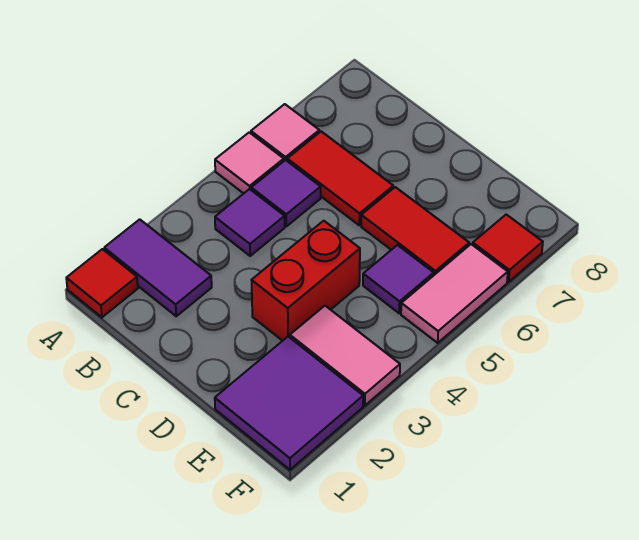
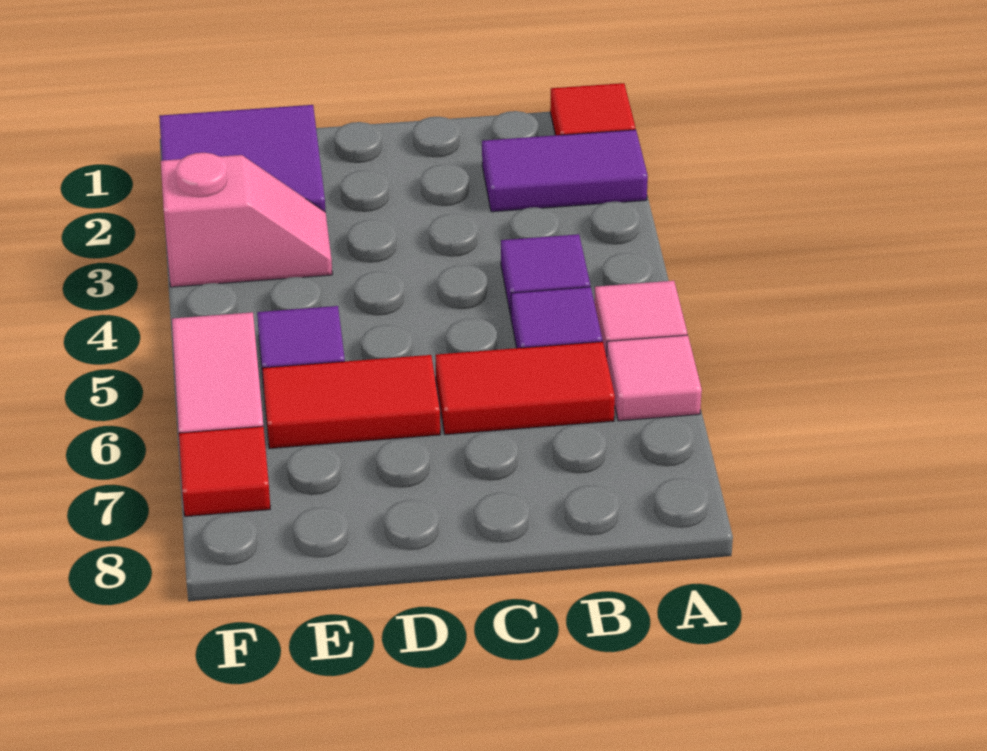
red 1x2 brick [252,221,360,341] -> none
pink 1x2 tile [290,306,400,405] -> pink 1x2 slope [161,153,332,287]

